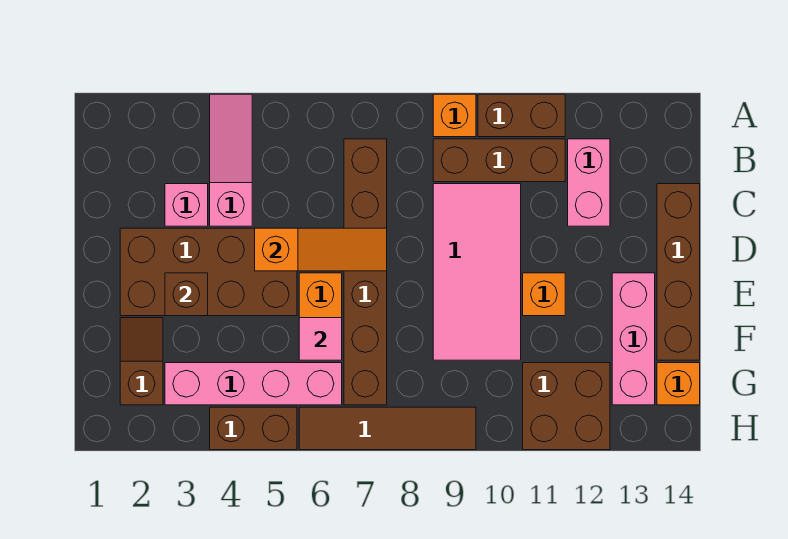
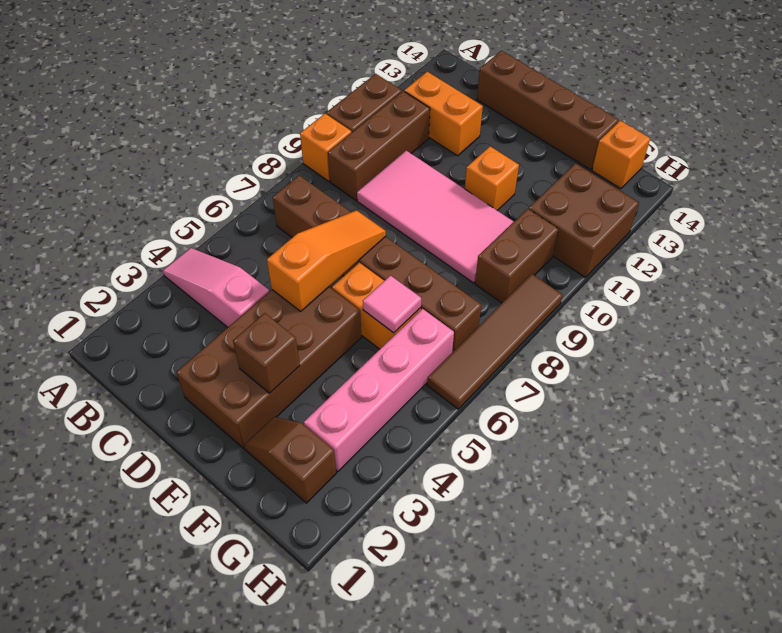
pink 1x2 brick [568,139,610,226] -> orange 1x2 brick [404,72,483,156]
pink 1x1 brick [165,184,208,226] -> none
pink 1x3 brick [612,273,655,405] -> none
brown 1x2 brick [210,407,297,450] -> brown 1x2 brick moved to [475,209,558,303]

